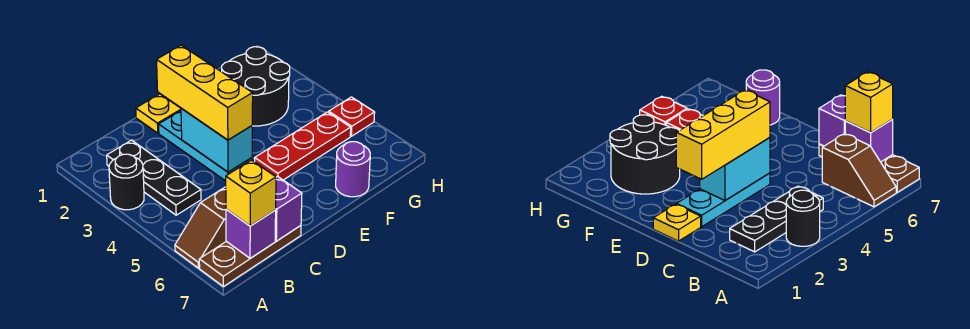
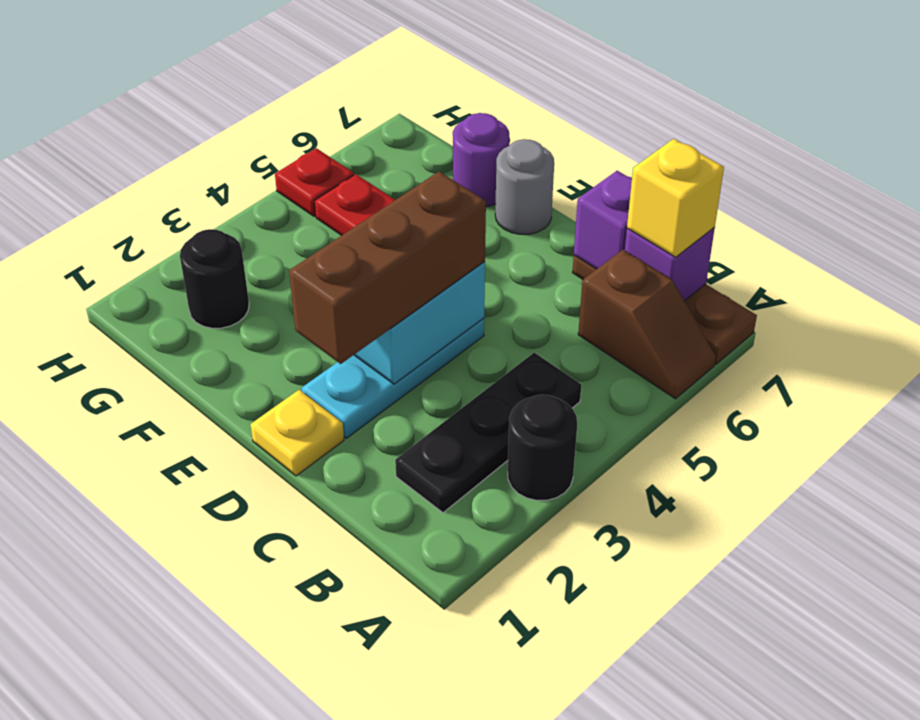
yellow 1x3 brick [157,45,253,140] -> brown 1x3 brick [289,172,486,364]
none -> grey 1x1 round brick [495,139,554,234]
black 2x2 round brick [222,47,290,126] -> black 1x1 round brick [180,229,249,328]

